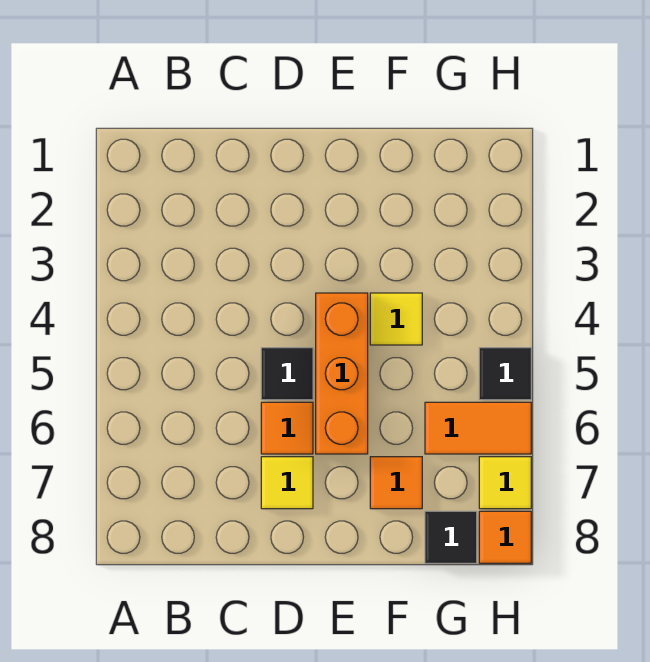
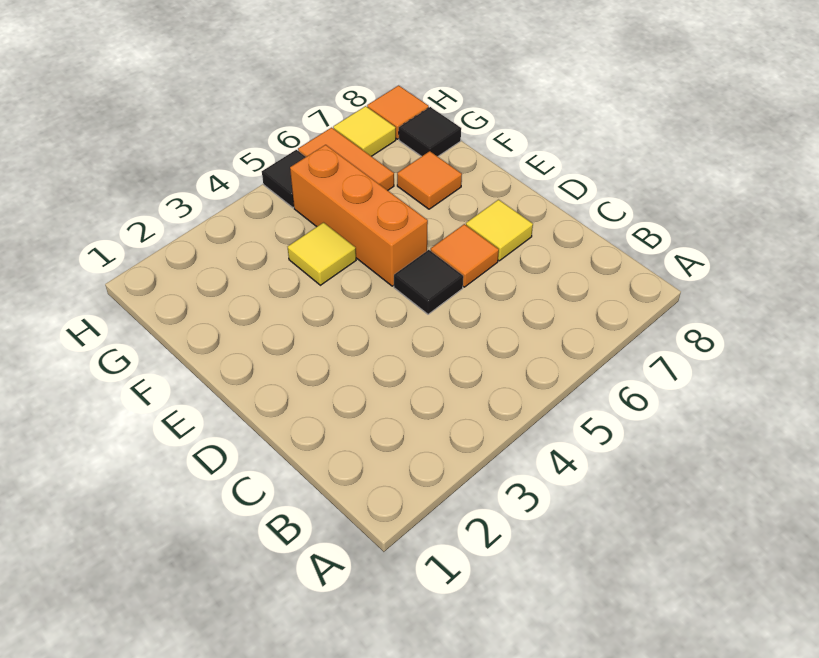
orange 1x3 brick [316,293,368,454] -> orange 1x3 brick turned to [290,145,428,286]

